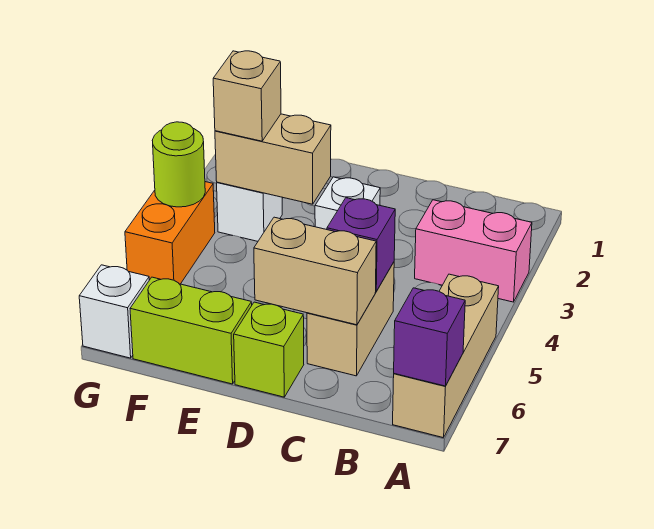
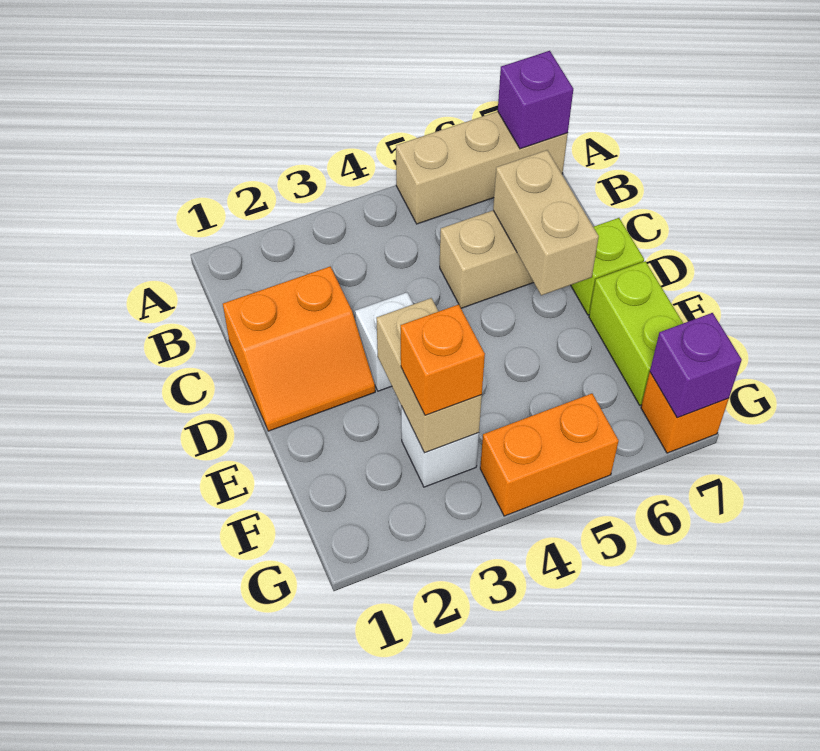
pink 1x2 brick [415,200,532,302] -> none
none -> orange 2x2 slope [223,267,375,431]
purple 1x1 brick [327,198,395,291] -> purple 1x1 brick moved to [650,313,742,418]
tan 1x1 brick [213,51,281,141] -> orange 1x1 brick [401,304,485,415]
lime 1x1 round brick [152,122,205,207] -> none
white 1x1 brick [79,265,149,358] -> orange 1x1 brick [641,373,729,453]

